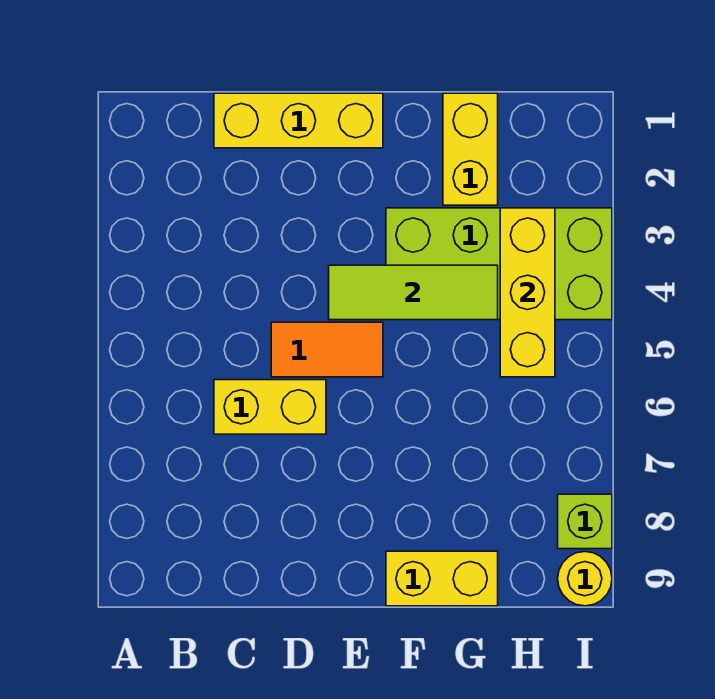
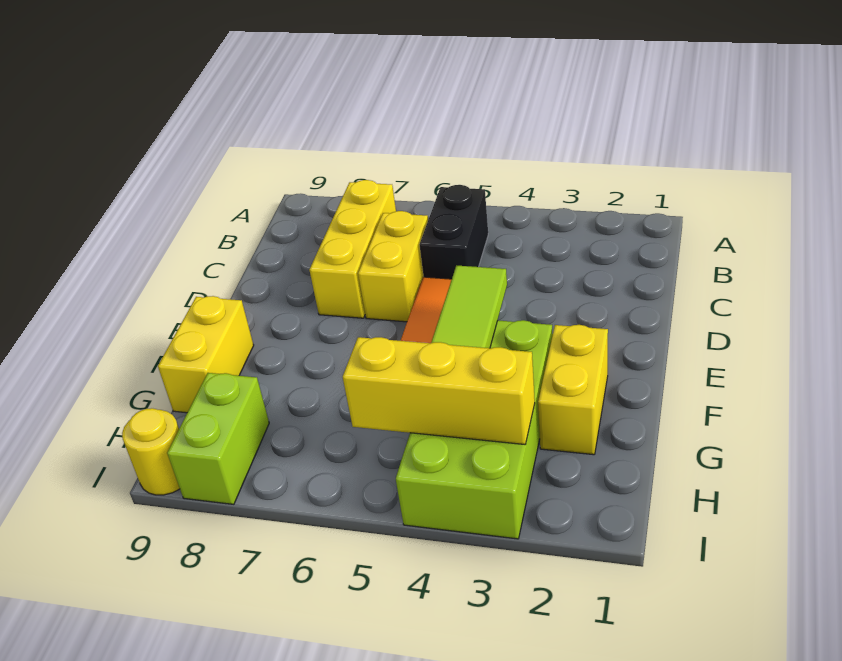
none -> black 1x2 brick [419,185,488,279]
yellow 1x3 brick [214,93,383,148] -> yellow 1x3 brick moved to [309,180,396,318]
yellow 1x2 brick [443,93,498,205] -> yellow 1x2 brick turned to [538,325,608,455]
lime 1x1 brick [558,494,612,549] -> lime 1x2 brick [167,373,269,504]

